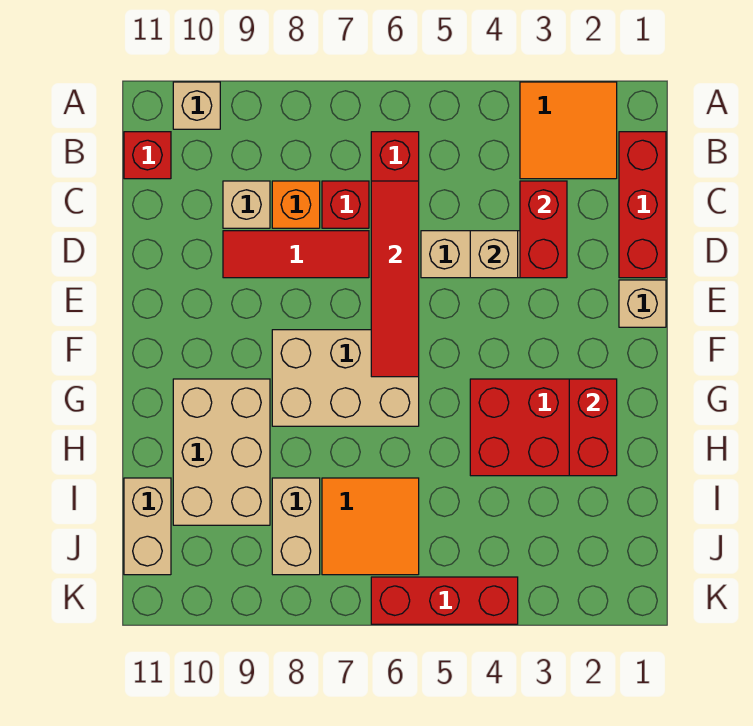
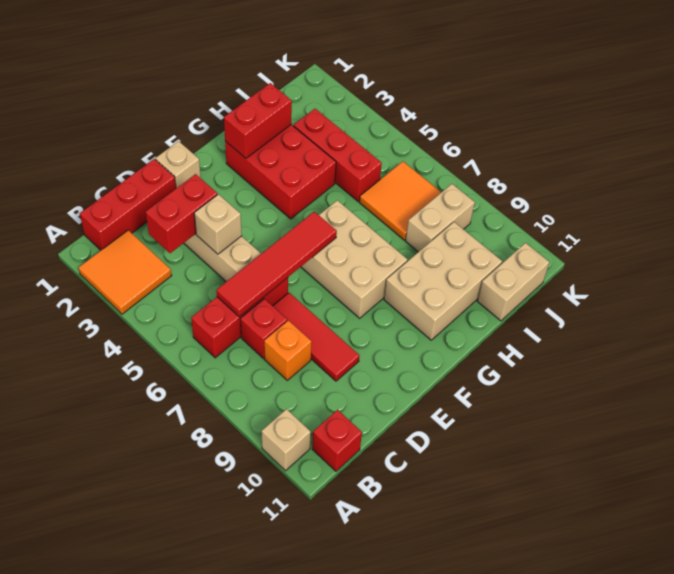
tan 1x1 brick [223,181,270,228] -> none
red 1x3 brick [371,577,518,624] -> red 1x3 brick moved to [294,109,382,202]

